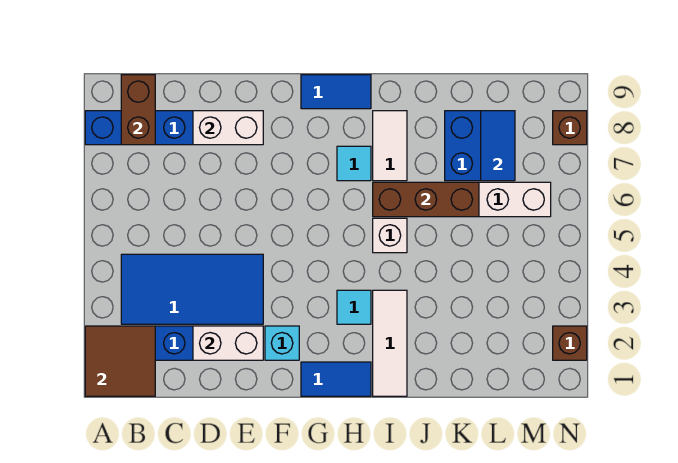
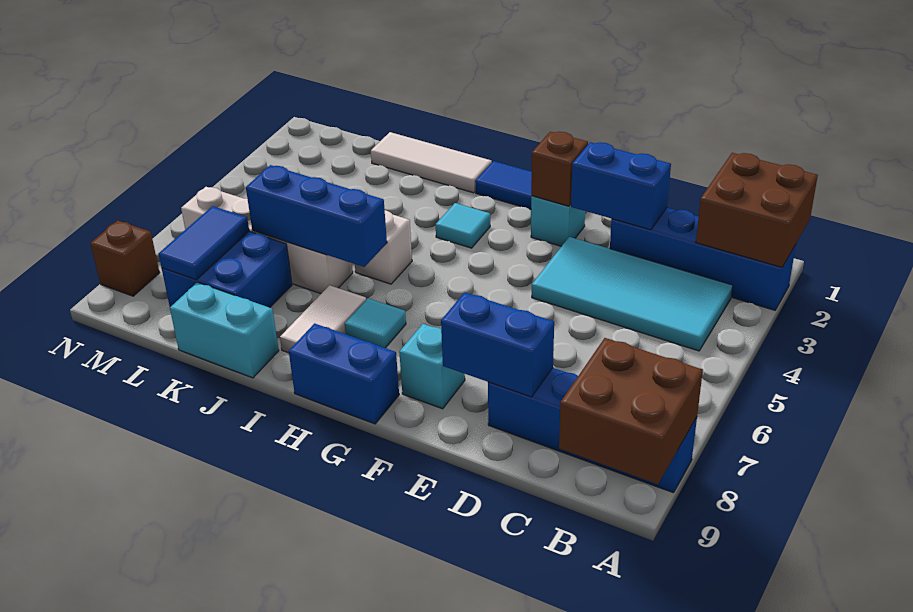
brown 2x2 tile [85,326,155,396] -> brown 2x2 brick [696,153,818,267]
blue 2x4 tile [121,254,263,324] -> cyan 2x4 tile [532,237,733,351]
brown 1x2 brick [121,75,155,145] -> brown 2x2 brick [559,338,703,484]
white 1x2 brick [193,326,263,360] -> blue 1x2 brick [571,142,671,230]
white 1x2 brick [193,111,263,145] -> blue 1x2 brick [441,292,554,397]
none -> cyan 1x1 brick [399,324,465,409]
blue 1x2 tile [301,75,371,109] -> blue 1x2 brick [289,323,399,424]
white 1x3 tile [373,290,407,396] -> white 1x3 tile turned to [371,132,492,193]
brown 1x3 brick [373,182,479,217] -> blue 1x3 brick [246,165,387,267]
none -> cyan 1x2 brick [170,282,279,378]
brown 1x1 brick [553,326,587,360] -> brown 1x1 brick moved to [531,132,588,206]

